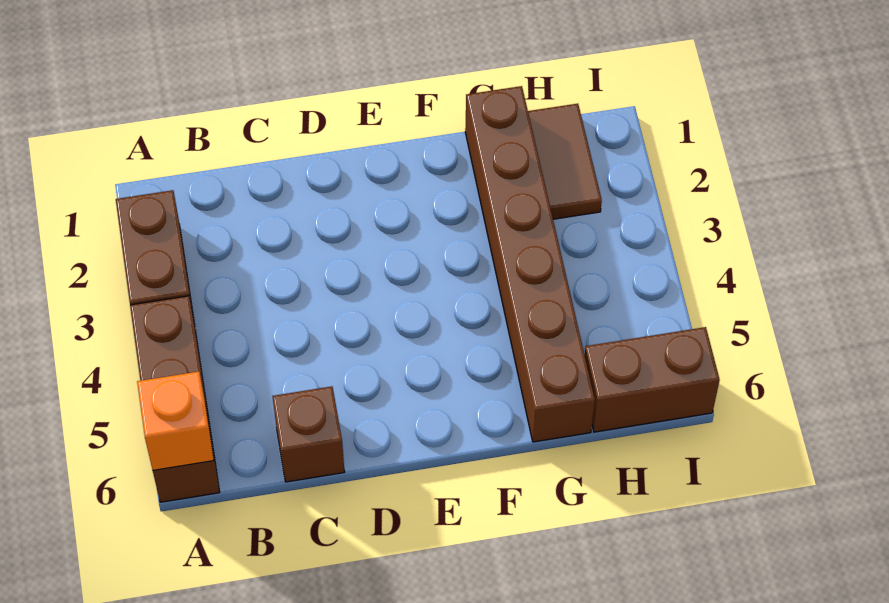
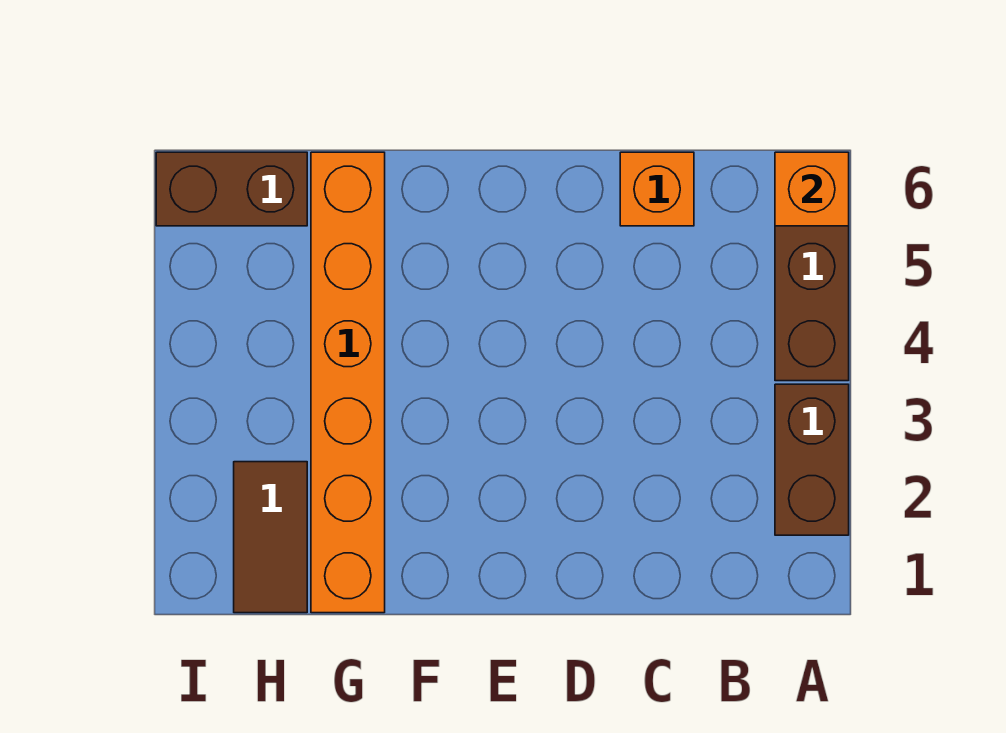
brown 1x1 brick [272,386,345,482] -> orange 1x1 brick [620,152,694,226]
brown 1x6 brick [465,86,595,442] -> orange 1x6 brick [311,152,385,613]

